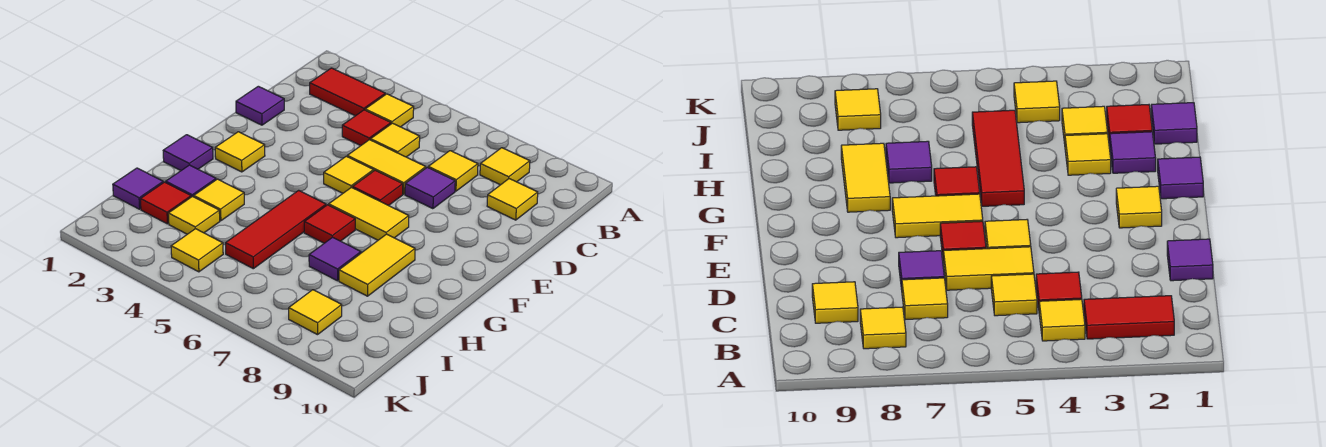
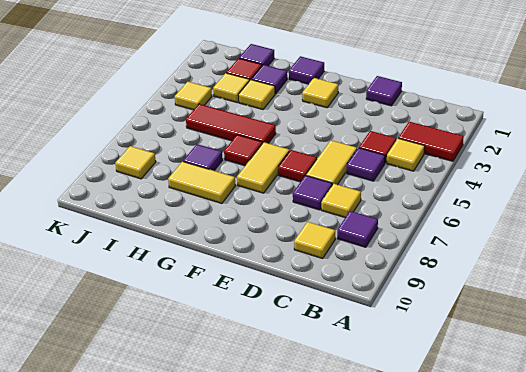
red 1x2 tile [310,68,385,116] -> red 1x2 tile turned to [399,122,464,161]
yellow 1x1 tile [480,148,530,185] -> purple 1x1 tile [337,211,378,247]
yellow 1x1 tile [371,123,420,157] -> purple 1x1 tile [347,148,385,181]
yellow 1x1 tile [324,156,374,193] -> none

